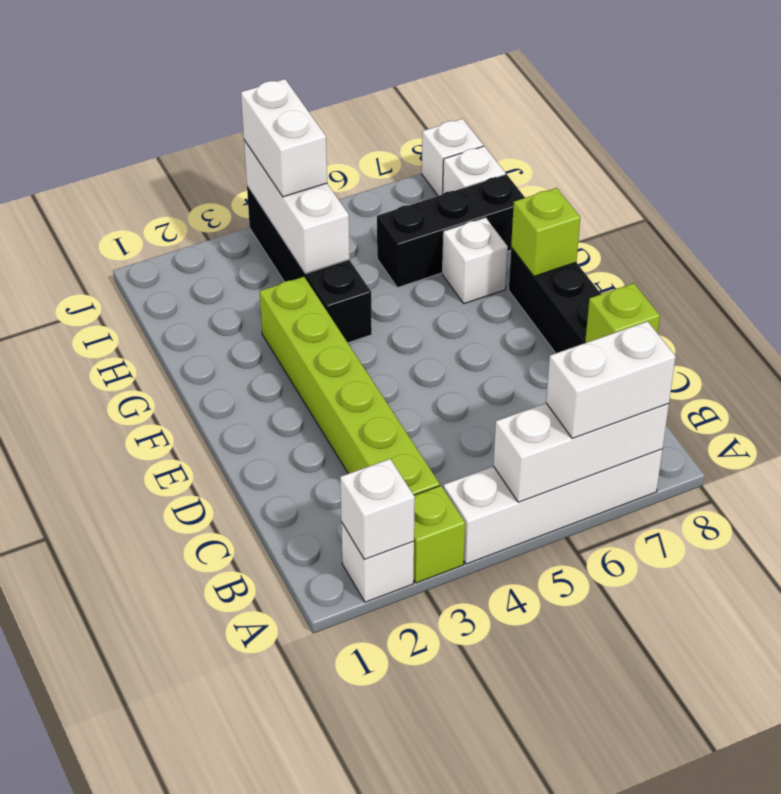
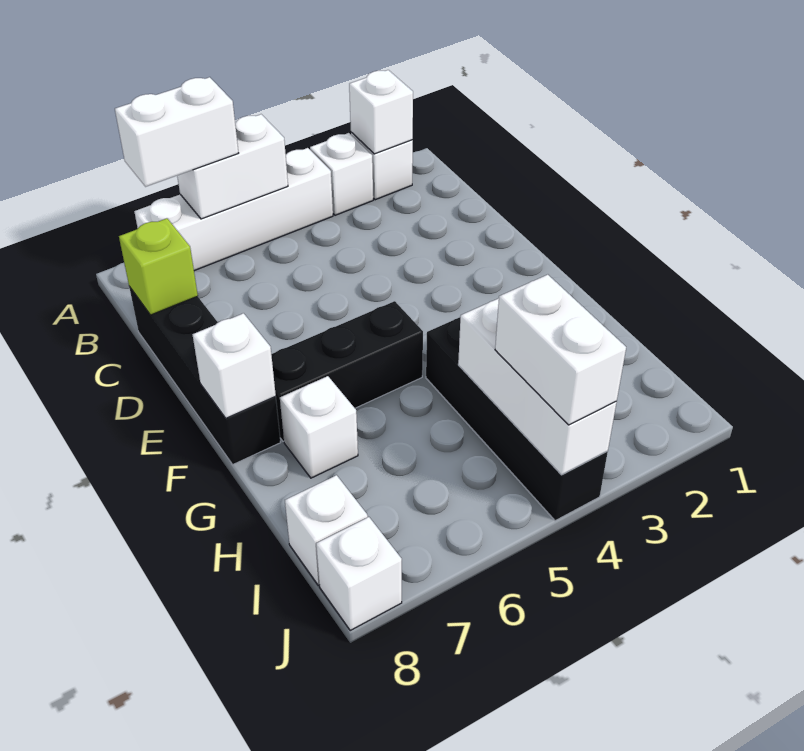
lime 1x1 brick [414,486,465,583] -> white 1x1 brick [310,133,373,215]
white 1x3 brick [493,403,669,502] -> white 1x2 brick [177,114,288,219]
lime 1x6 brick [259,277,440,495] -> none
lime 1x1 brick [511,188,580,276] -> white 1x1 brick [193,313,276,418]
black 1x3 brick [377,174,525,288] -> black 1x3 brick moved to [271,301,423,441]

